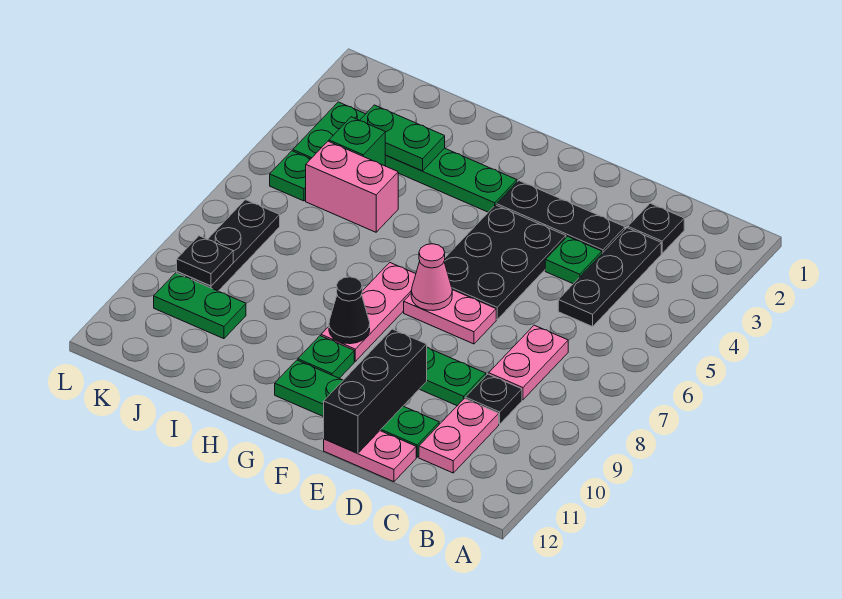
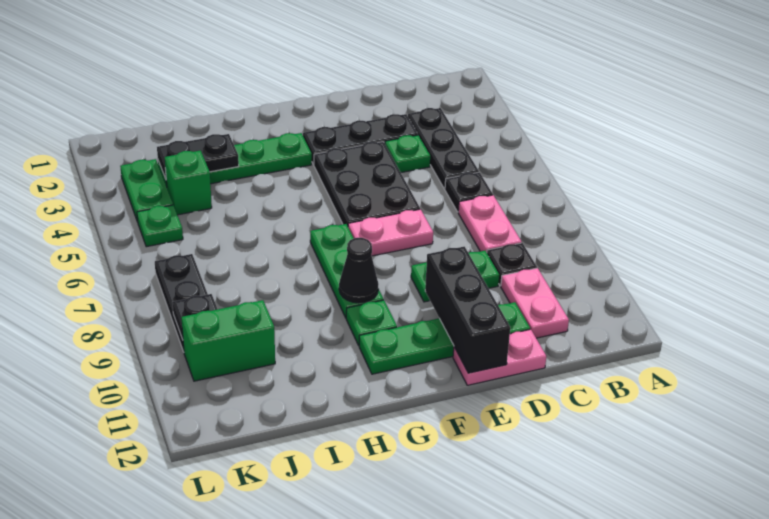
black 1x1 plate [628,203,684,253] -> black 1x1 plate moved to [445,172,493,212]
pink 1x1 cone [411,244,452,310] -> none
pink 1x3 plate [321,263,416,361] -> green 1x3 plate [310,224,384,318]
green 1x2 plate [360,105,445,171] -> black 1x2 plate [157,134,239,179]
pink 1x2 brick [306,141,398,232] -> none
green 1x2 plate [154,273,246,339] -> green 1x2 brick [182,300,275,381]

